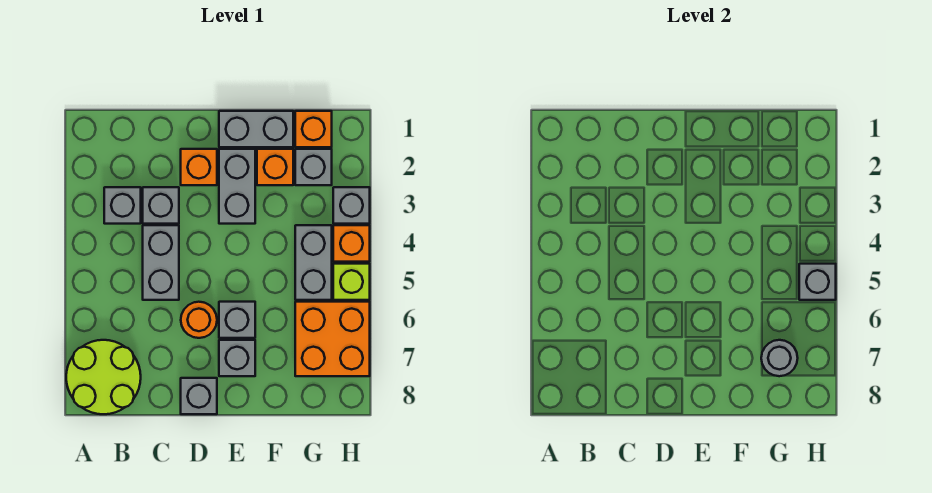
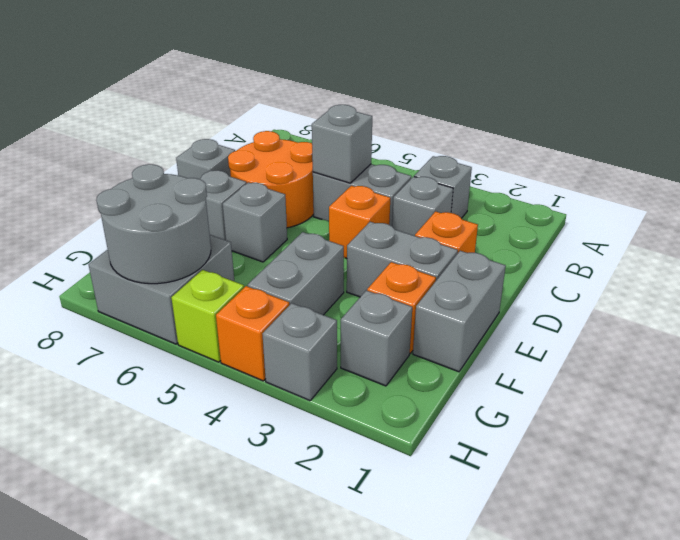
lime 2x2 round brick [66,340,141,414] -> none
orange 1x1 round brick [181,302,217,338] -> orange 2x2 round brick [228,131,314,228]
orange 1x1 brick [295,111,332,147] -> orange 1x1 brick moved to [329,186,390,259]
grey 1x2 brick [295,225,332,300] -> grey 1x2 brick turned to [248,232,344,315]
orange 2x2 brick [295,302,370,376] -> grey 2x2 brick [89,235,234,344]
grey 1x1 round brick [761,340,798,376] -> grey 2x2 round brick [96,164,211,284]
grey 1x1 brick [799,264,836,300] -> grey 1x1 brick moved to [312,105,372,183]

